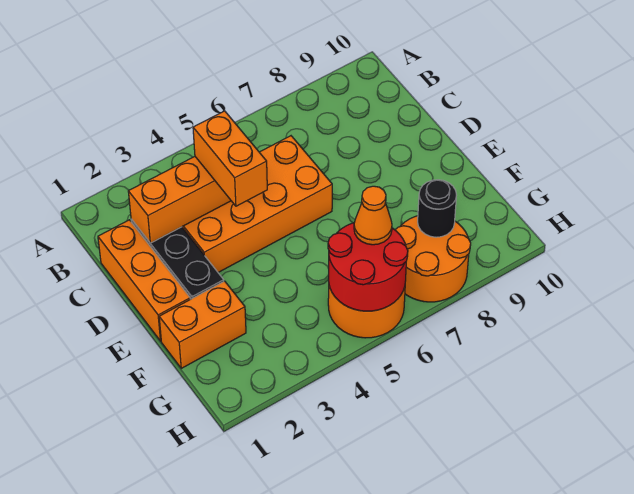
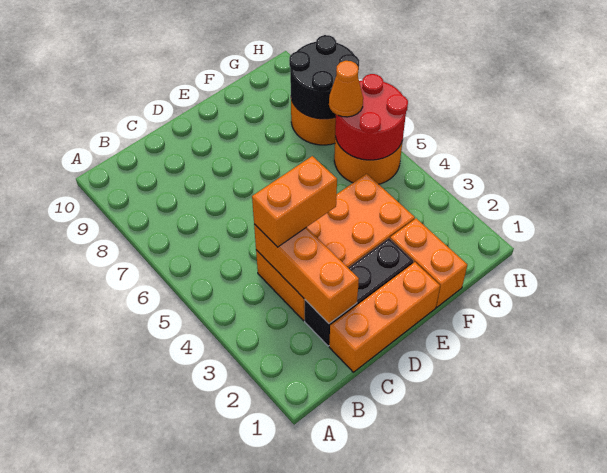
orange 2x4 brick [182,136,332,272] -> orange 2x4 brick turned to [256,174,415,321]
black 1x1 round brick [418,180,456,237] -> black 2x2 round brick [289,35,360,119]

